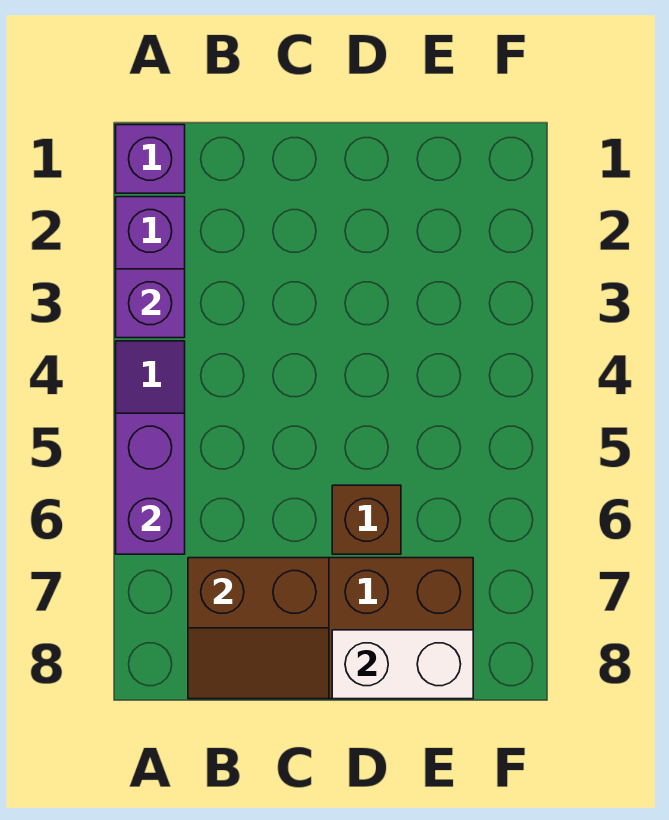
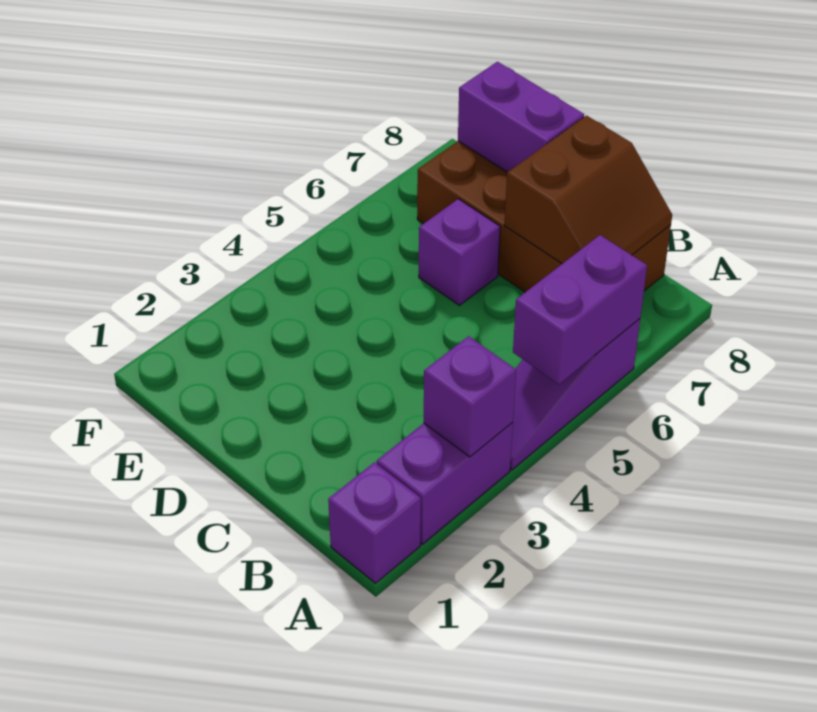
brown 2x2 slope [188,558,329,699] -> brown 2x2 slope turned to [504,116,672,264]
brown 1x1 brick [332,485,401,554] -> purple 1x1 brick [419,199,500,305]
white 1x2 brick [332,630,473,699] -> purple 1x2 brick [458,62,584,172]

